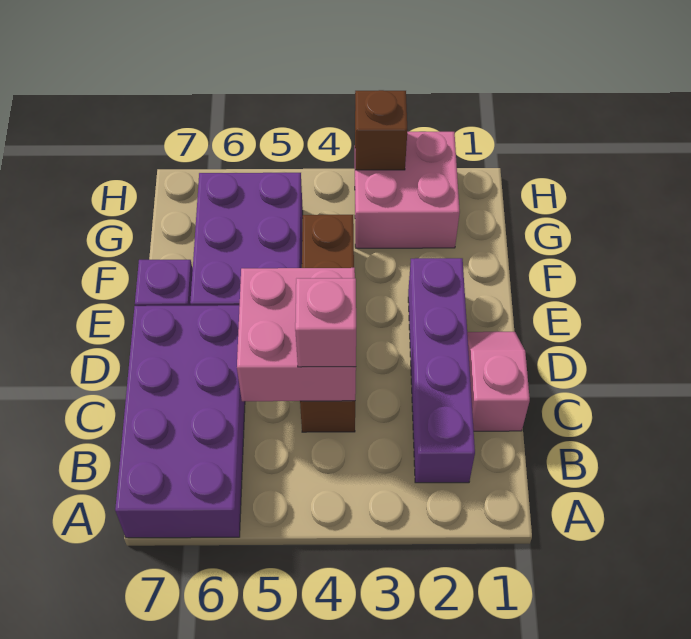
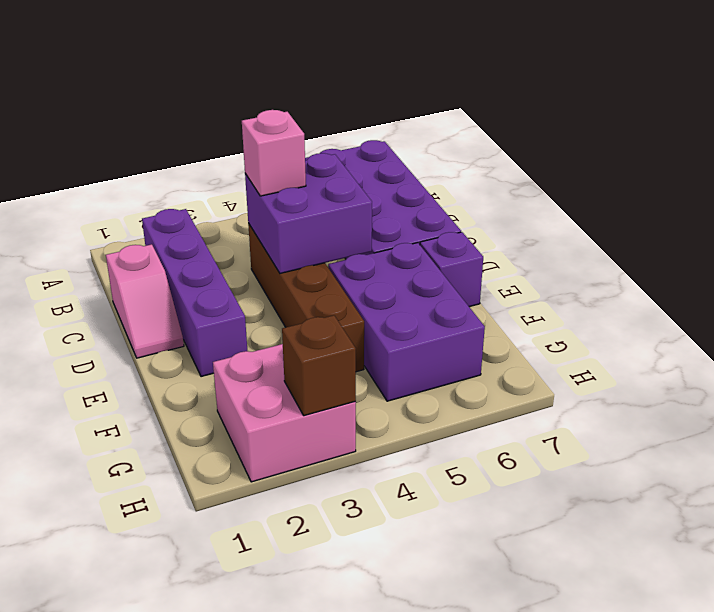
pink 2x2 brick [237,268,356,401] -> purple 2x2 brick [245,153,372,273]

